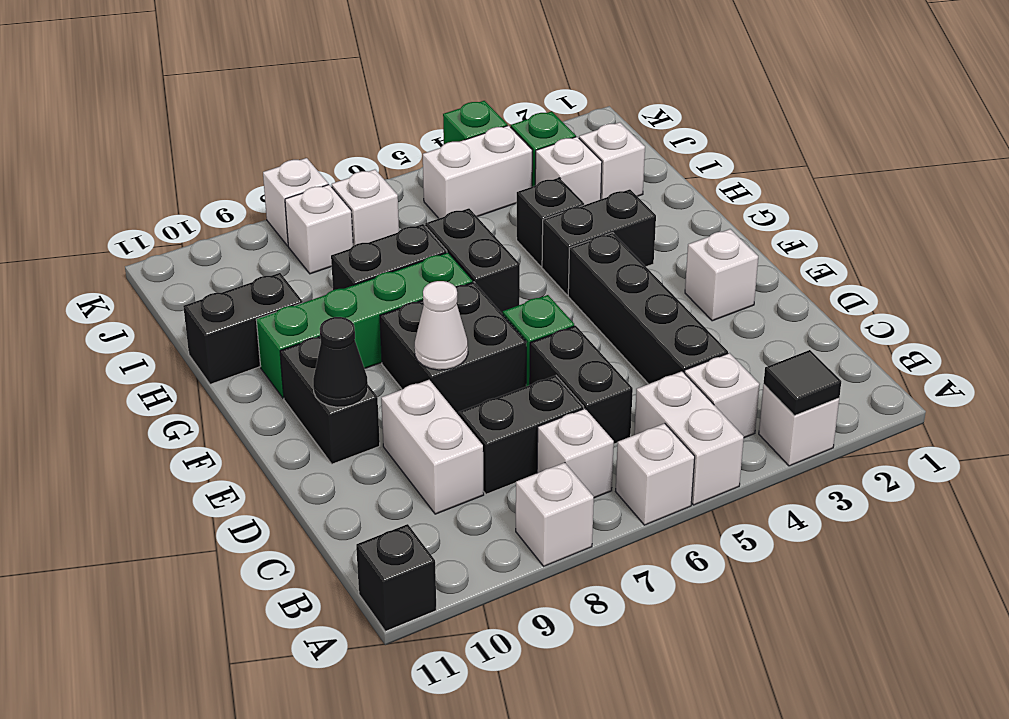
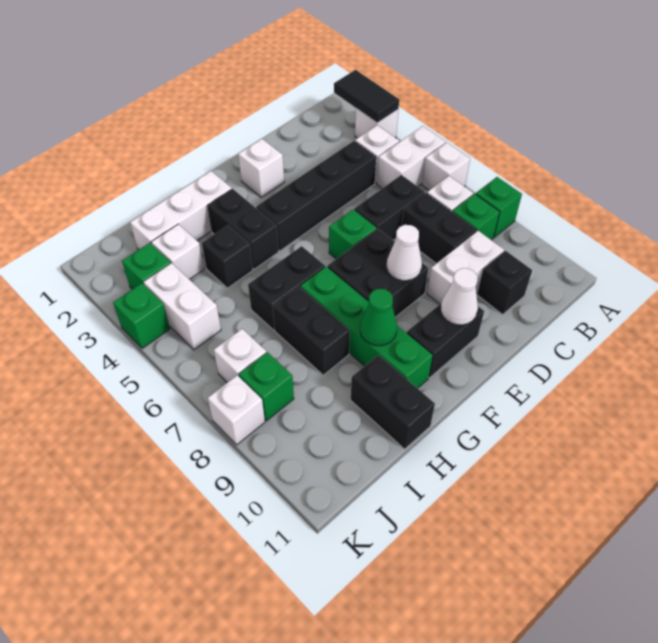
black 1x1 tile [763,350,841,416] -> black 1x2 tile [334,70,399,123]
white 1x1 brick [516,463,594,566] -> green 1x1 brick [476,177,522,237]
black 1x1 brick [356,524,436,631] -> black 1x1 brick moved to [477,251,532,315]
none -> green 1x1 brick [453,194,500,240]
black 1x1 cone [313,317,368,407] -> white 1x1 cone [441,268,478,325]
none -> green 1x1 cone [360,289,397,346]
white 1x1 brick [579,122,645,199] -> white 1x3 brick [130,171,232,250]
white 1x1 brick [285,185,353,274] -> green 1x1 brick [239,352,294,421]

